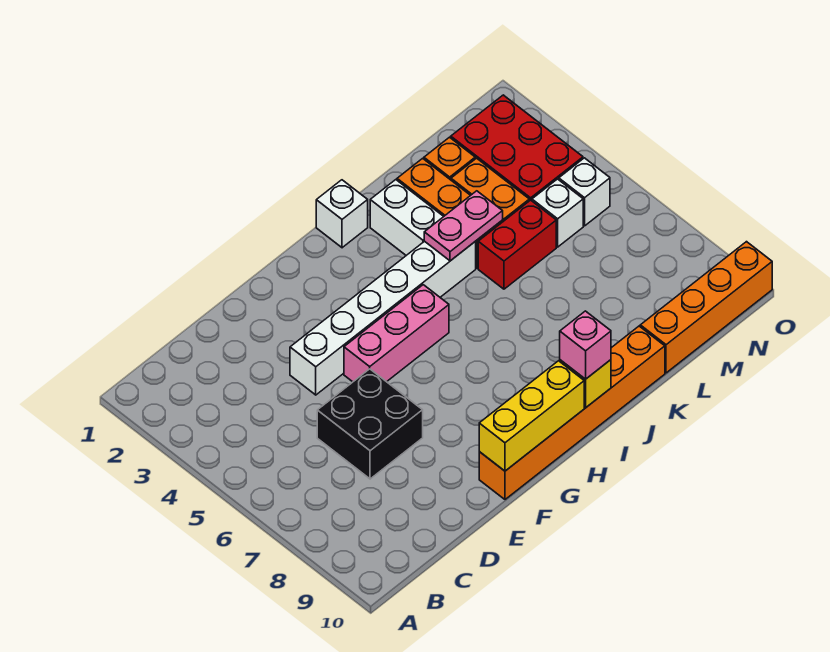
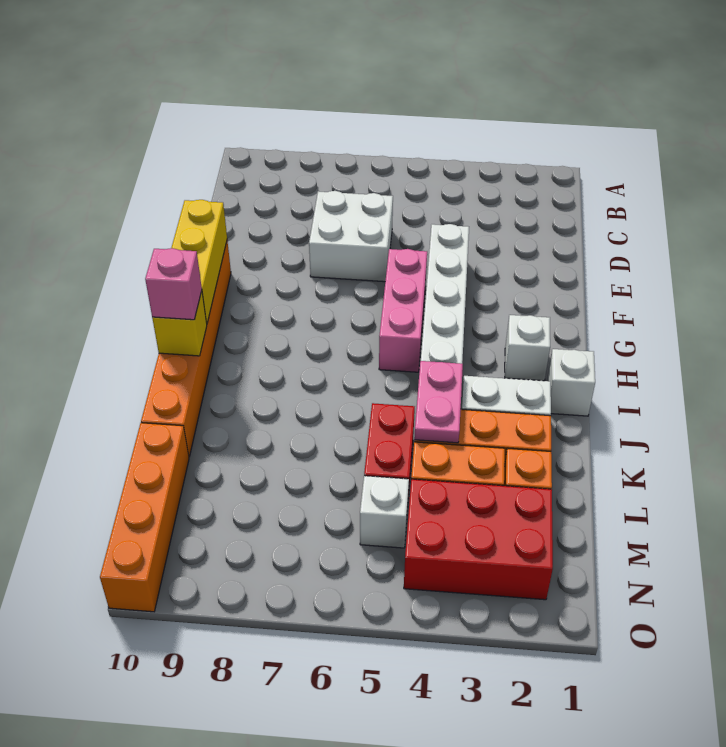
black 2x2 brick [317,369,423,479] -> white 2x2 brick [309,191,393,282]
white 1x1 brick [559,158,610,226] -> white 1x1 brick moved to [505,315,550,381]

